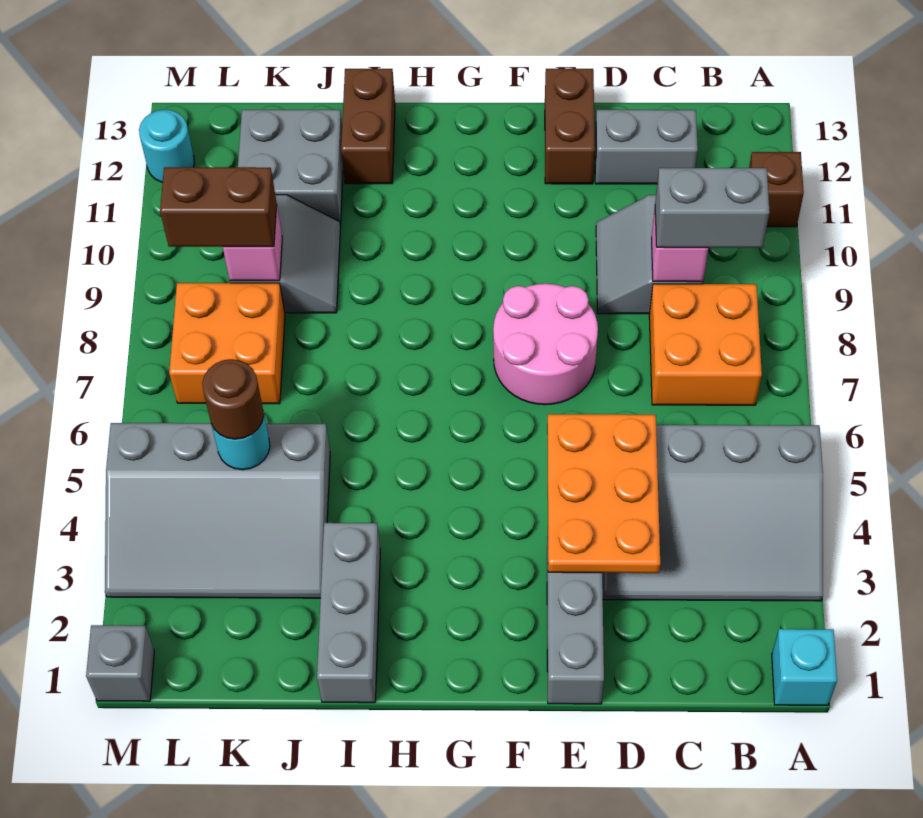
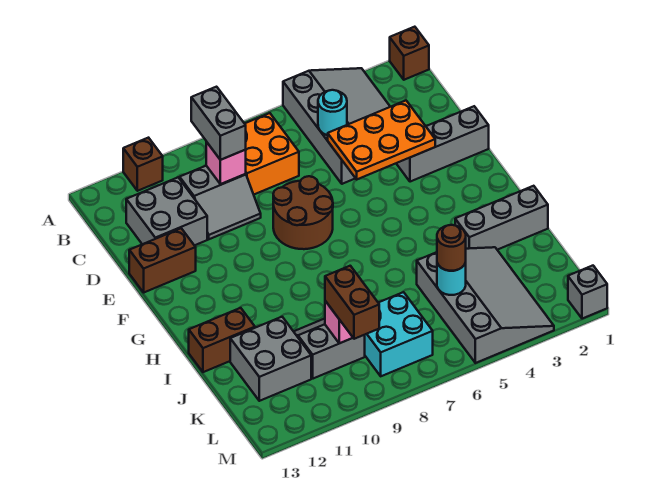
cyan 1x1 brick [772,629,837,705] -> brown 1x1 brick [390,27,429,80]
grey 1x2 brick [595,110,698,184] -> grey 2x2 brick [126,178,207,245]
pink 2x2 round brick [493,284,598,405] -> brown 2x2 round brick [273,176,333,249]
orange 2x2 brick [169,283,285,404] -> cyan 2x2 brick [365,292,433,376]
cyan 1x1 round brick [139,110,195,182] -> cyan 1x1 round brick moved to [318,90,347,135]

